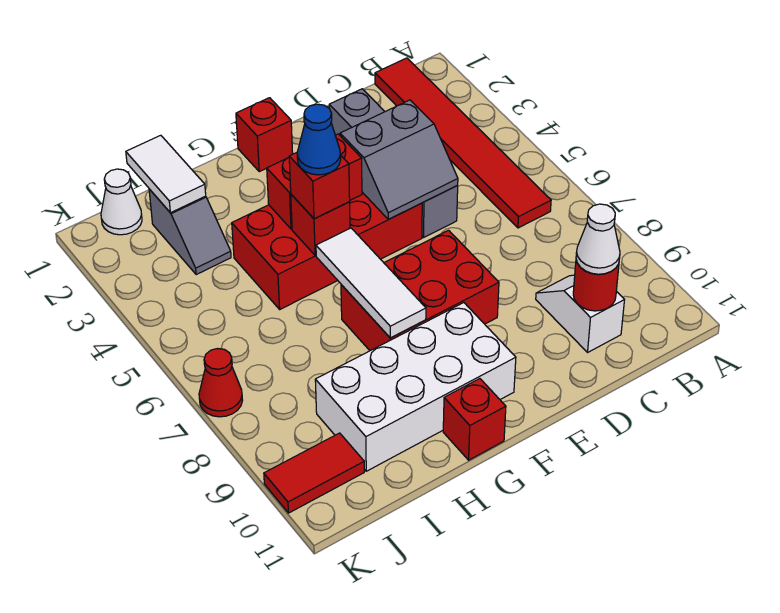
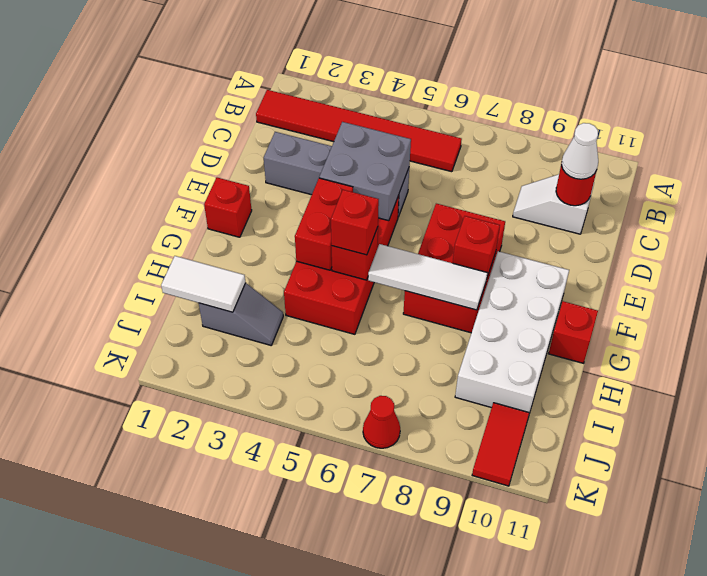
grey 2x2 slope [340,100,458,219] -> grey 2x2 brick [319,122,411,221]
none -> red 1x1 brick [453,216,500,277]
blue 1x1 cone [297,104,341,175] -> none
white 1x1 cone [101,169,142,235] -> none

